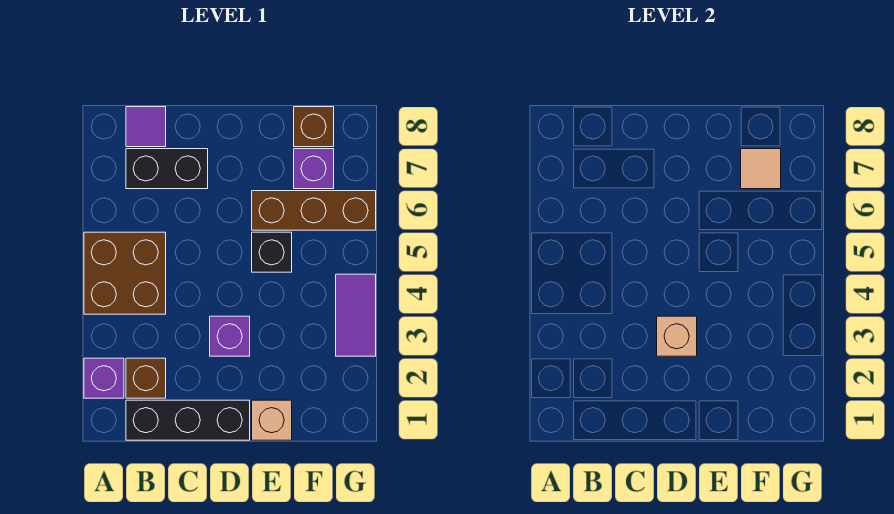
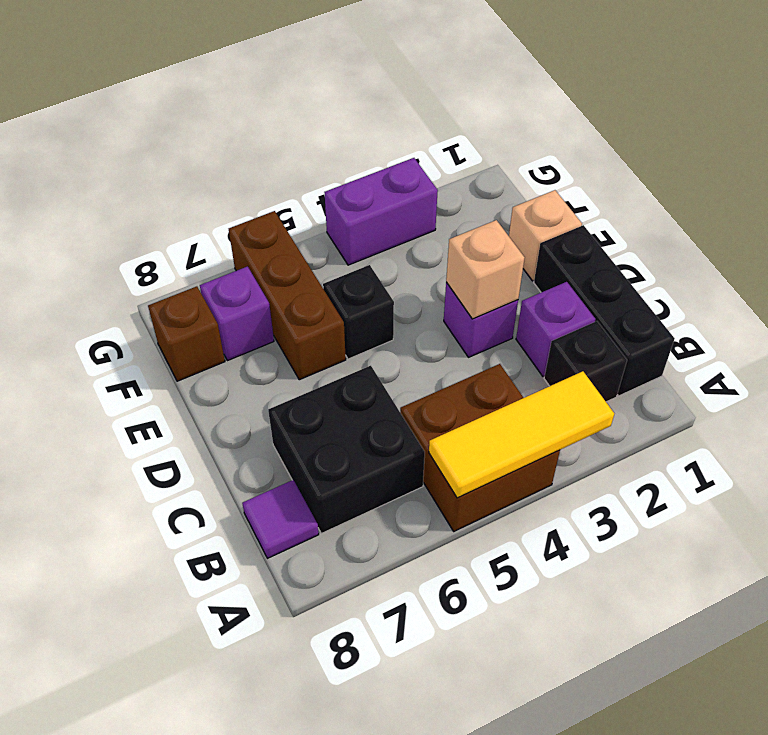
purple 1x1 brick [84,358,124,398] -> purple 1x1 brick moved to [516,282,596,376]
none -> yellow 1x3 tile [429,371,614,498]
brown 1x1 brick [126,358,166,398] -> black 1x1 brick [544,321,627,402]
black 1x2 brick [126,149,208,189] -> black 2x2 brick [268,366,425,533]
tan 1x1 tile [741,149,781,189] -> none
purple 1x2 tile [336,274,376,356] -> purple 1x2 brick [324,158,438,265]

